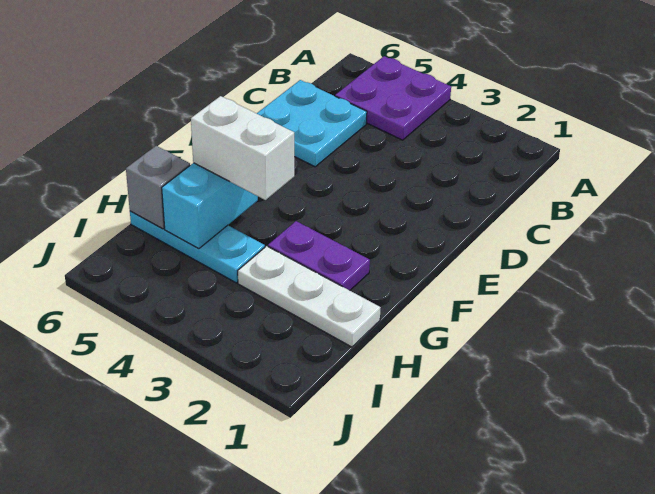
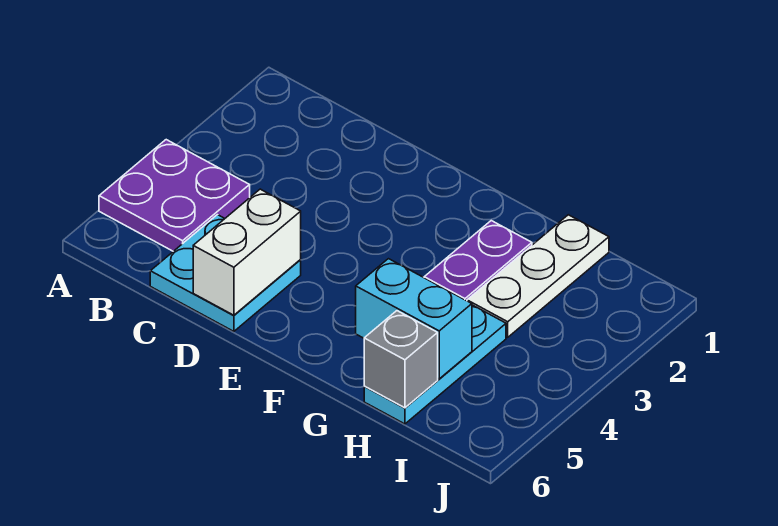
white 1x2 brick [191,96,294,200] -> white 1x2 brick moved to [193,189,301,315]

